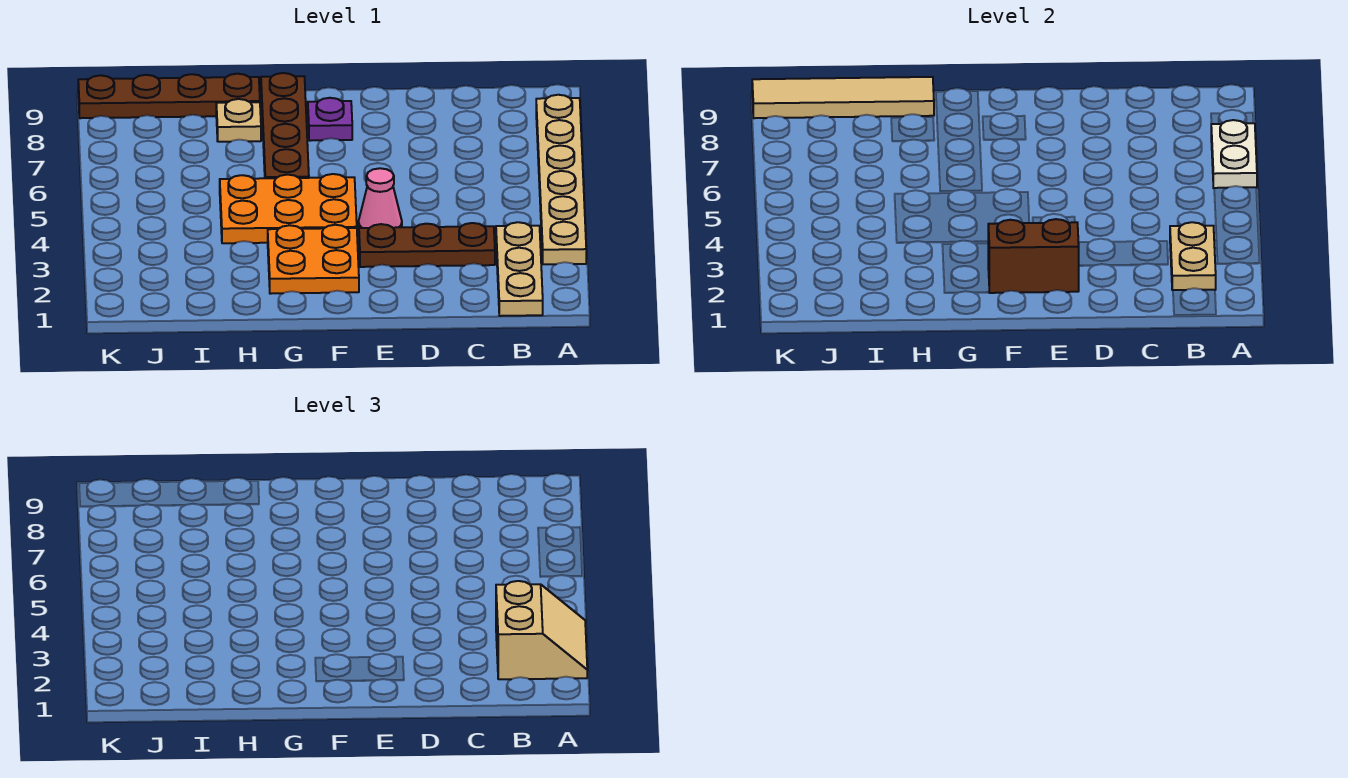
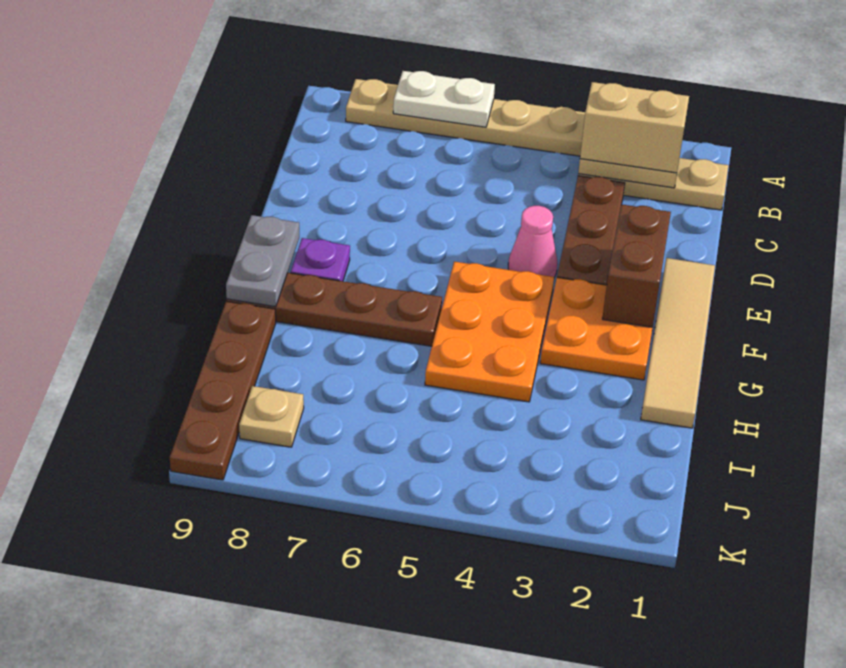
none -> grey 1x2 plate [226,215,299,307]
tan 1x1 plate [216,99,261,142] -> tan 1x1 plate moved to [239,386,304,447]
tan 1x4 tile [752,77,934,118] -> tan 1x4 tile moved to [641,258,715,428]

